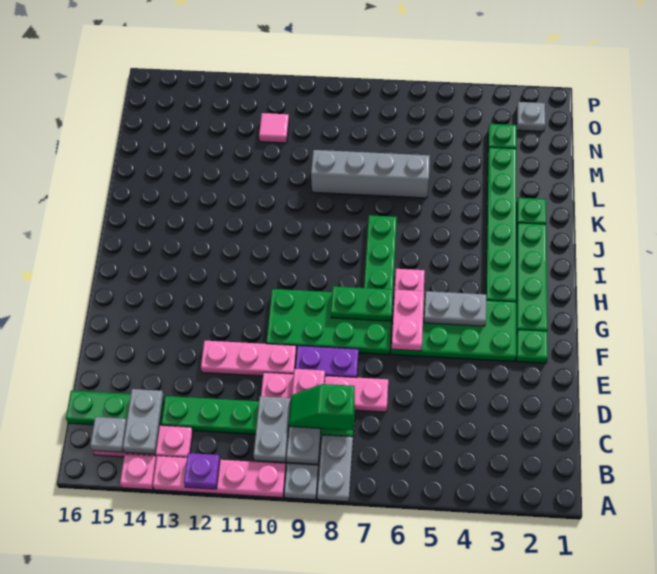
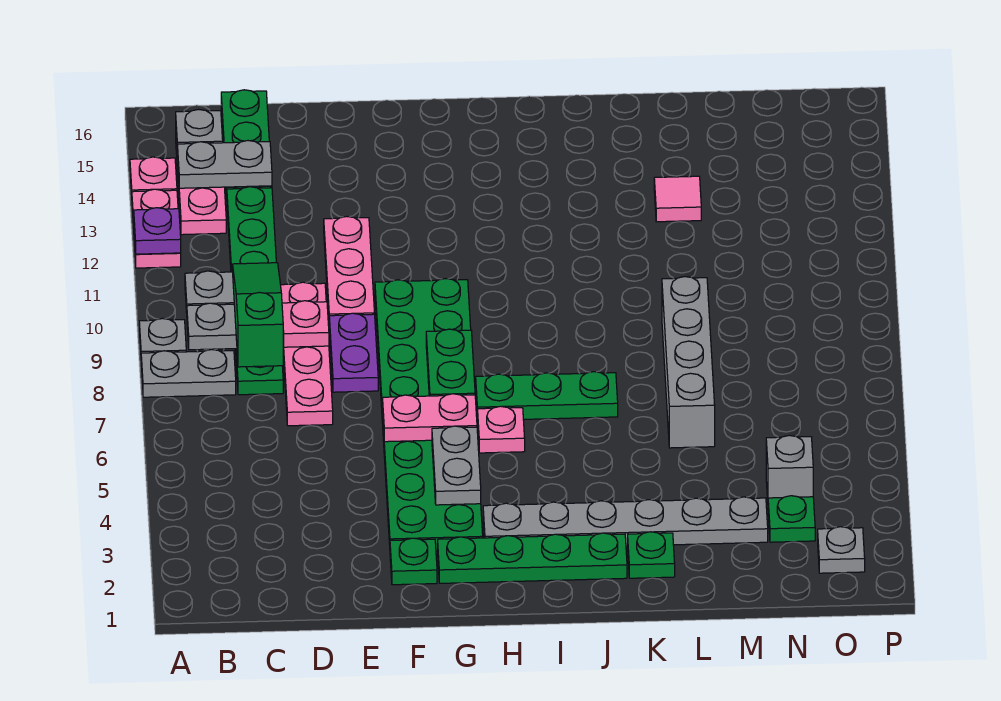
pink 1x4 plate [153,456,286,498] -> pink 1x2 plate [132,189,181,268]
green 1x2 slope [289,384,355,430] -> green 1x3 slope [233,263,283,367]
green 1x6 plate [486,147,517,302] -> grey 1x6 plate [483,497,768,546]
none -> grey 1x1 brick [766,435,813,500]
pink 1x1 tile [259,113,289,143] -> pink 1x1 tile moved to [654,176,701,222]

